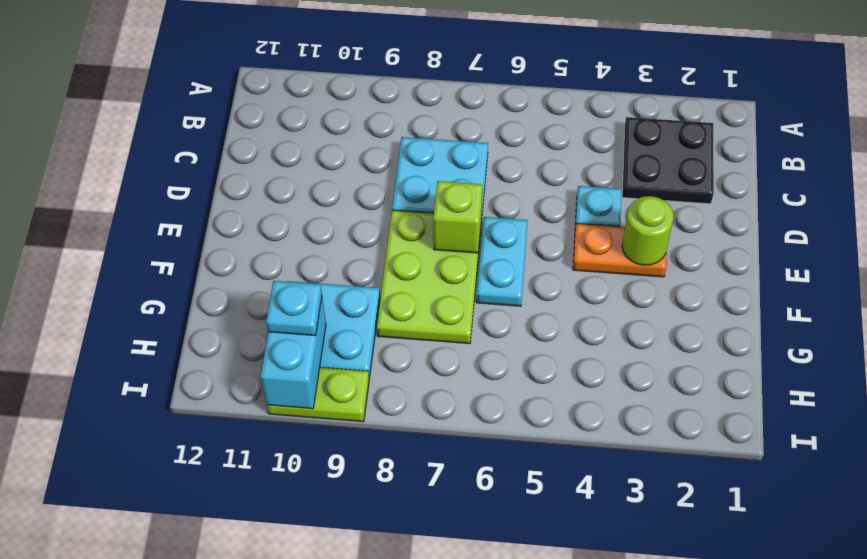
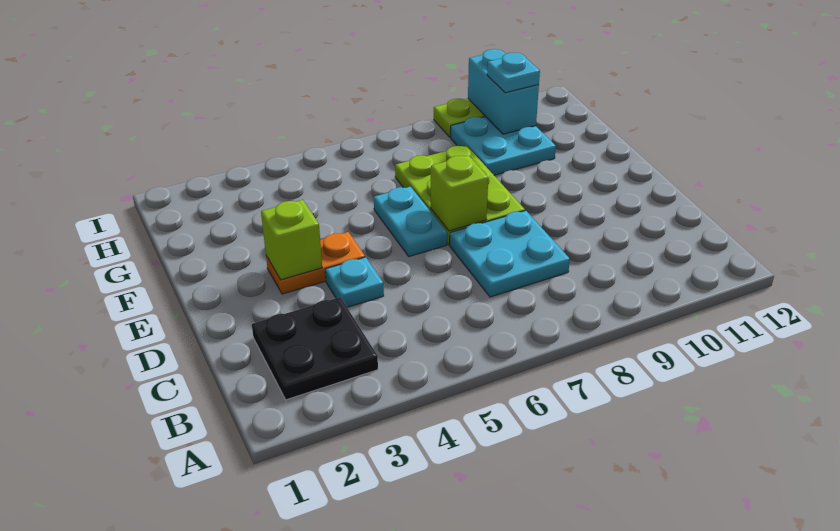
lime 1x1 round brick [622,196,674,265] -> lime 1x1 brick [261,200,322,280]

